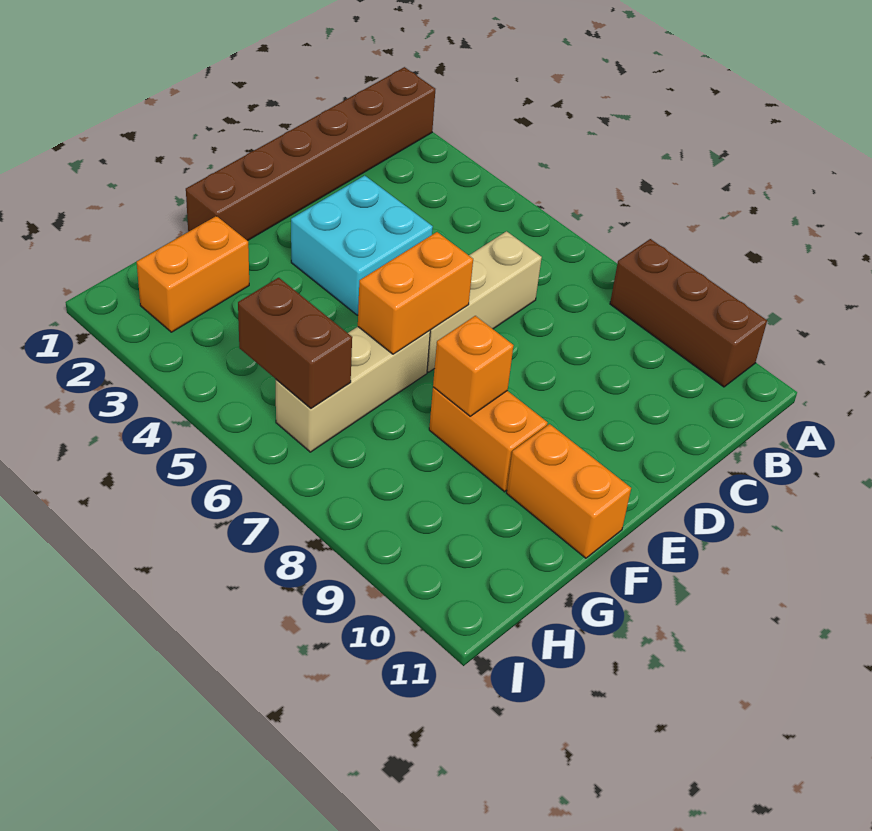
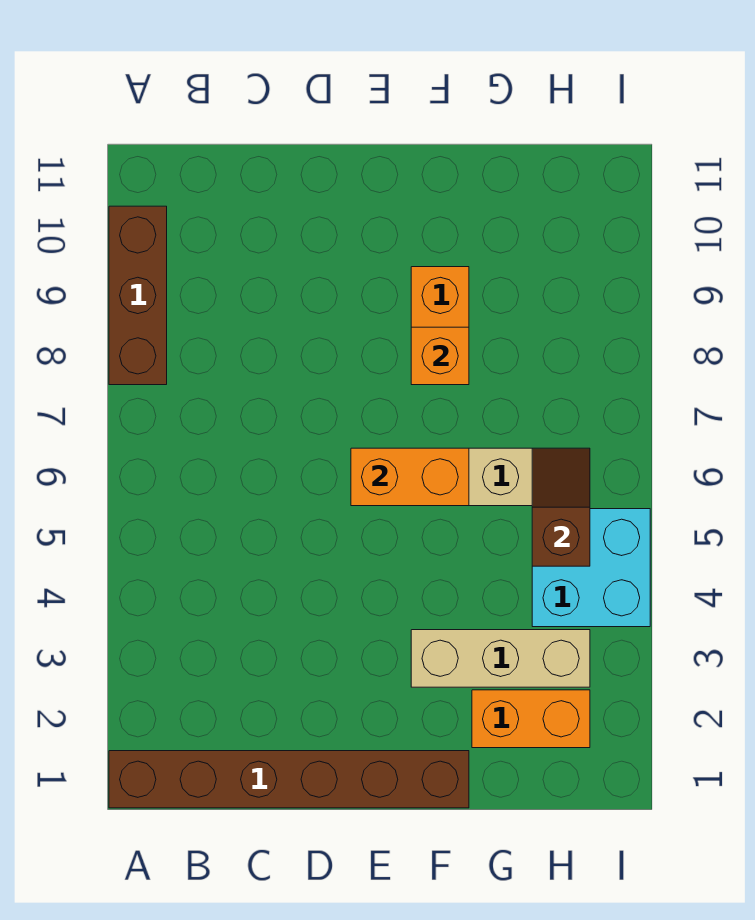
tan 1x3 brick [427,231,542,372] -> tan 1x3 brick moved to [411,630,590,687]
cyan 2x2 brick [291,176,433,315] -> cyan 2x2 brick moved to [532,509,650,627]
orange 1x2 brick [507,424,631,558] -> none
brown 1x2 brick [238,278,352,408] -> brown 1x2 slope [532,448,590,566]

